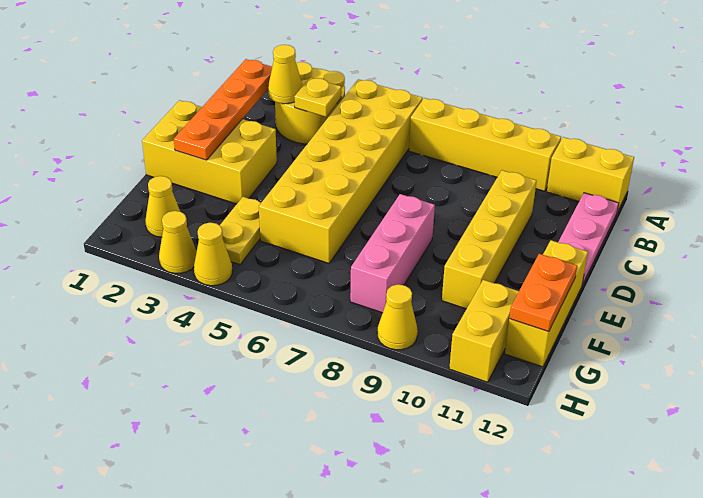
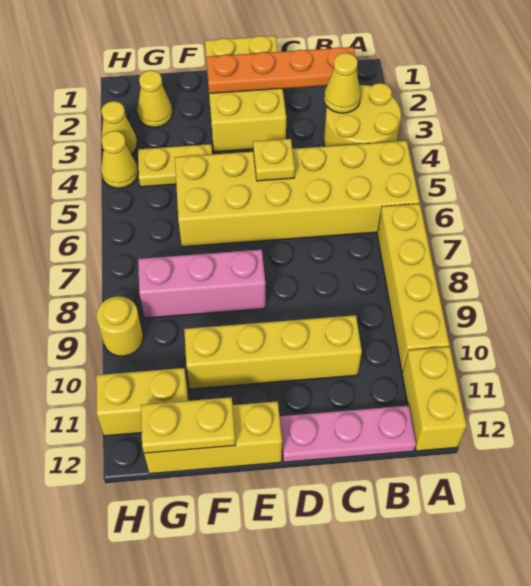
yellow 1x1 plate [294,78,341,117] -> yellow 1x1 plate moved to [253,139,295,181]
orange 1x2 plate [509,254,577,332] -> yellow 1x2 plate [141,397,236,453]
yellow 1x1 cone [377,285,418,350] -> yellow 1x1 round brick [96,296,143,356]

